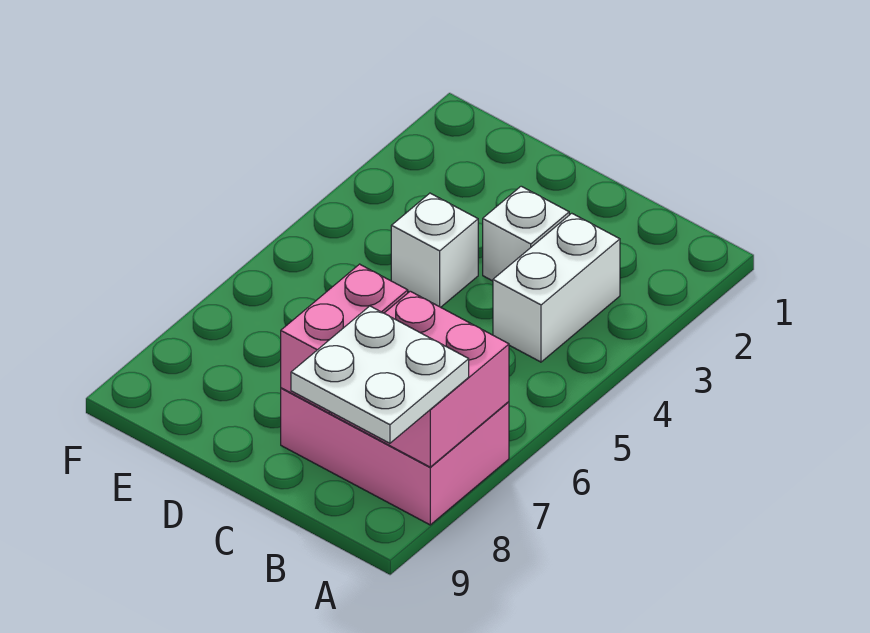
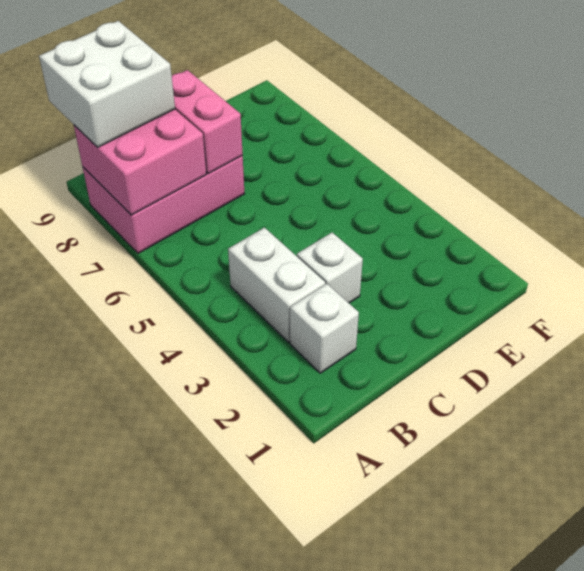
white 2x2 plate [291,306,469,443] -> white 2x2 brick [39,21,175,147]
white 1x1 brick [391,193,478,307] -> white 1x1 brick moved to [290,284,359,373]

